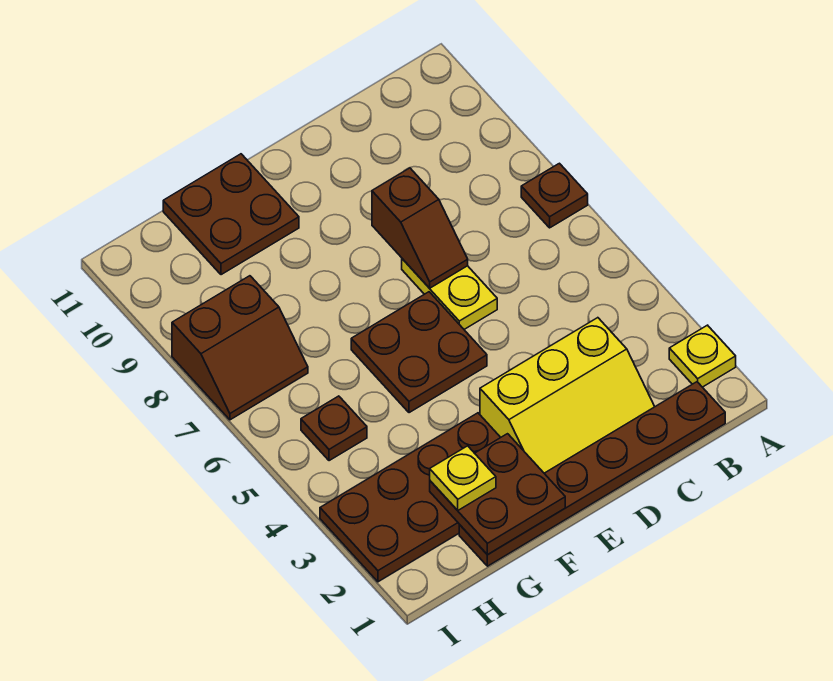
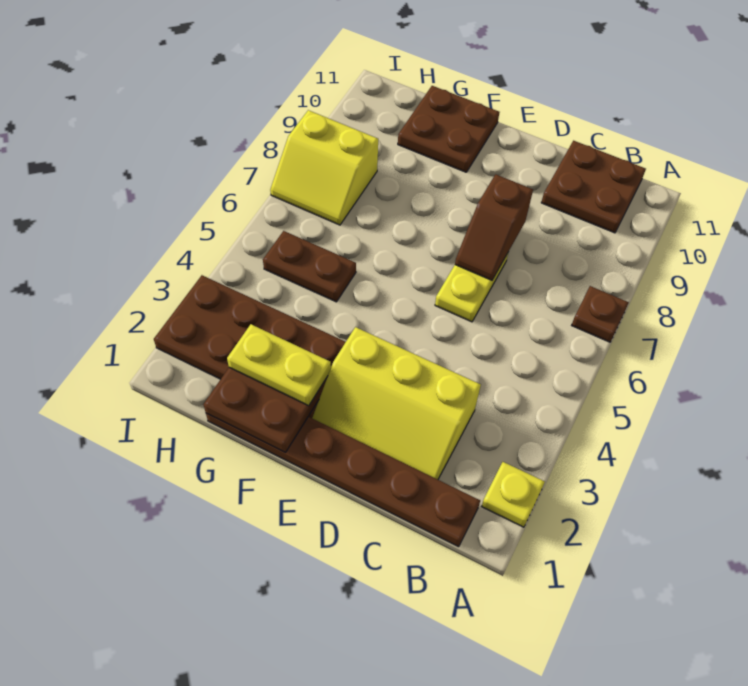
brown 2x2 plate [351,292,487,413] -> brown 2x2 plate moved to [541,141,646,233]
yellow 1x1 plate [430,446,496,510] -> yellow 1x2 plate [227,324,331,406]
brown 1x1 plate [301,396,367,461] -> brown 1x2 plate [263,231,356,302]
brown 2x2 slope [172,276,308,420] -> yellow 2x2 slope [270,110,378,225]

